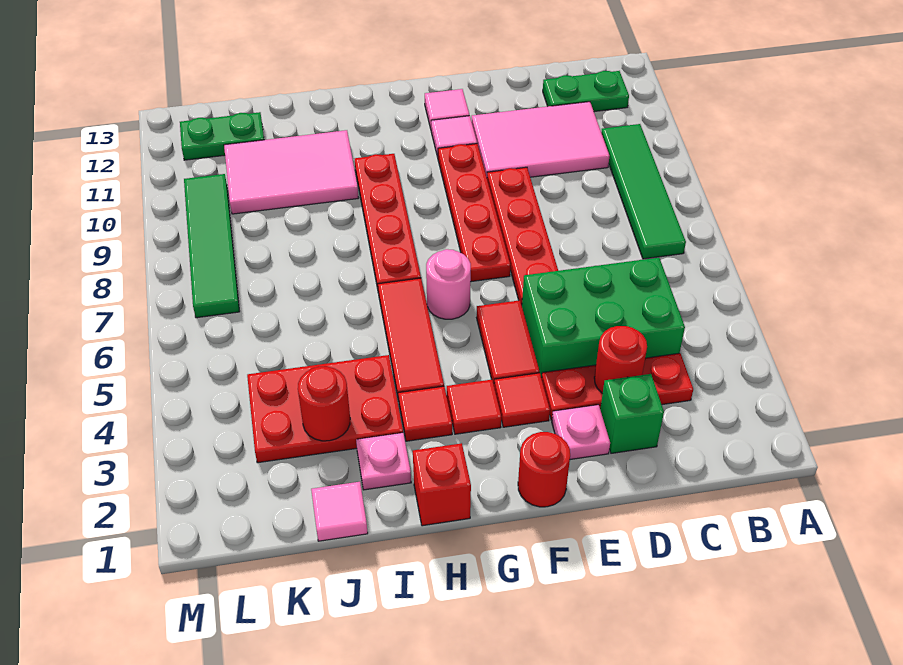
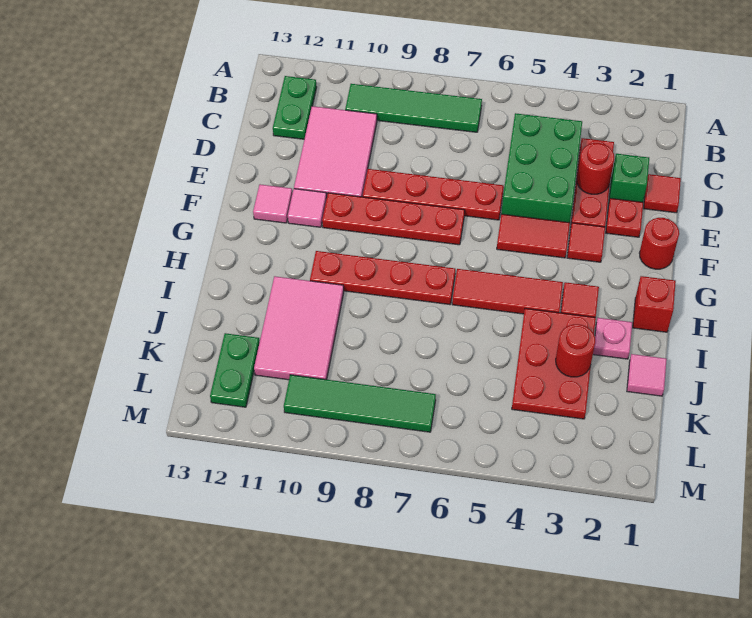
pink 1x1 plate [552,405,610,460] -> red 1x1 plate [606,198,643,237]
red 1x1 tile [447,380,501,434] -> red 1x1 tile moved to [644,174,681,213]
pink 1x1 round brick [426,249,471,319] -> none

